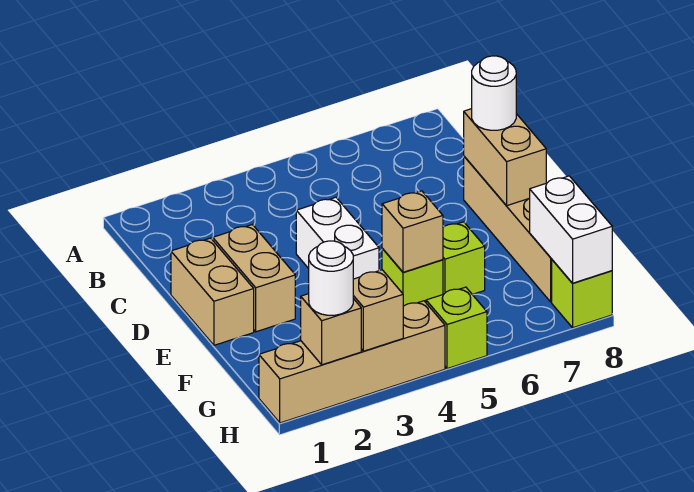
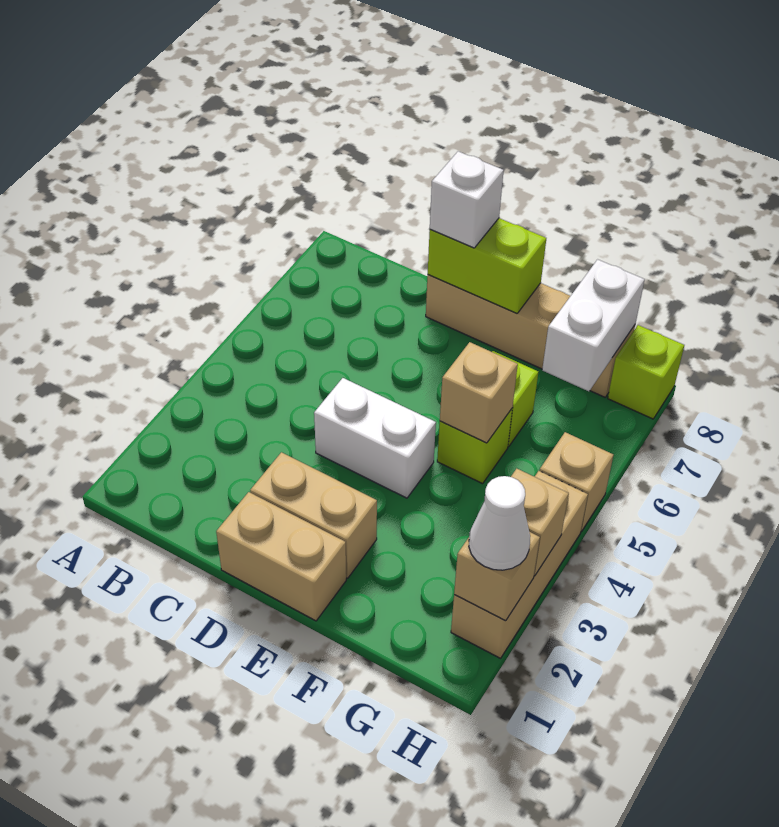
tan 1x2 brick [464,109,546,206] -> lime 1x2 brick [428,218,546,313]
white 1x1 round brick [472,56,516,130] -> white 1x1 brick [430,151,504,248]
white 1x2 brick [529,176,612,283] -> white 1x2 brick turned to [542,259,645,391]
tan 1x4 brick [259,301,445,423] -> tan 1x3 brick [451,471,588,658]
white 1x1 round brick [309,241,353,315] -> white 1x1 cone [469,476,530,570]
lime 1x1 brick [426,287,487,369] -> tan 1x1 brick [540,432,613,531]

